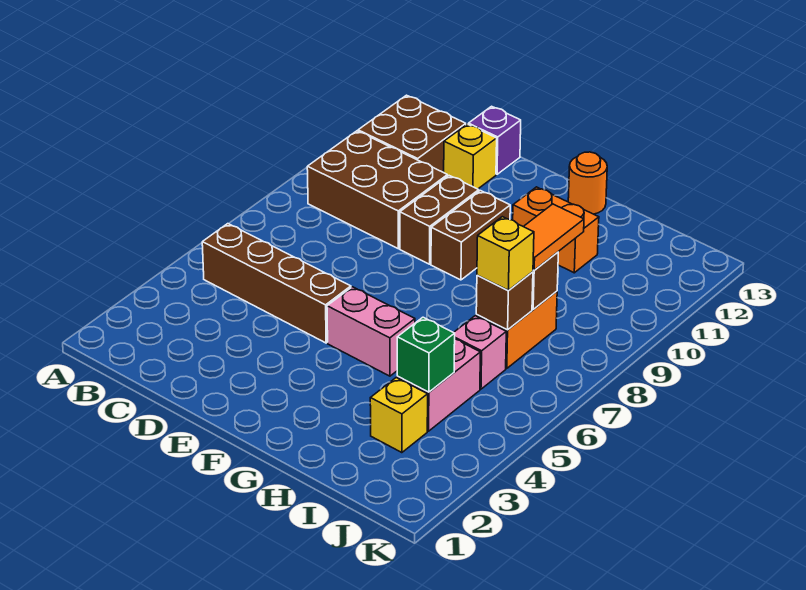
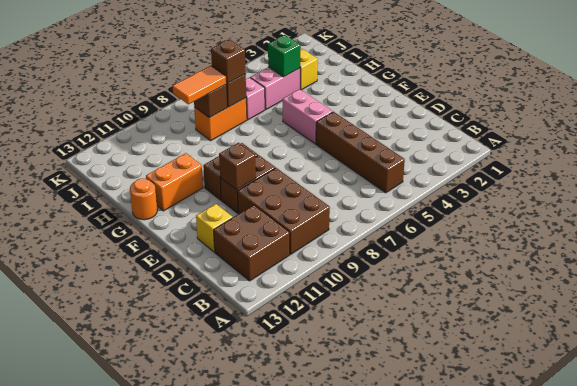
purple 1x1 brick [468,106,521,174] -> none
none -> brown 1x1 brick [219,143,256,190]
orange 1x2 brick [513,187,599,273] -> orange 1x2 brick turned to [146,153,203,211]
yellow 1x1 brick [477,217,534,290] -> brown 1x1 brick [211,39,246,84]

